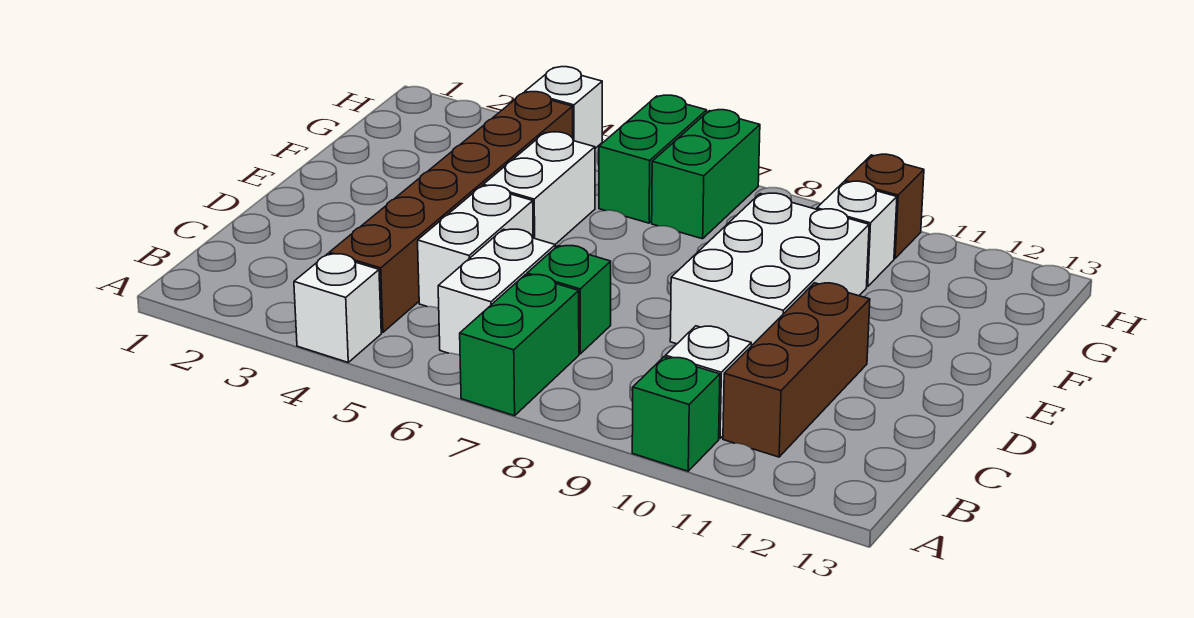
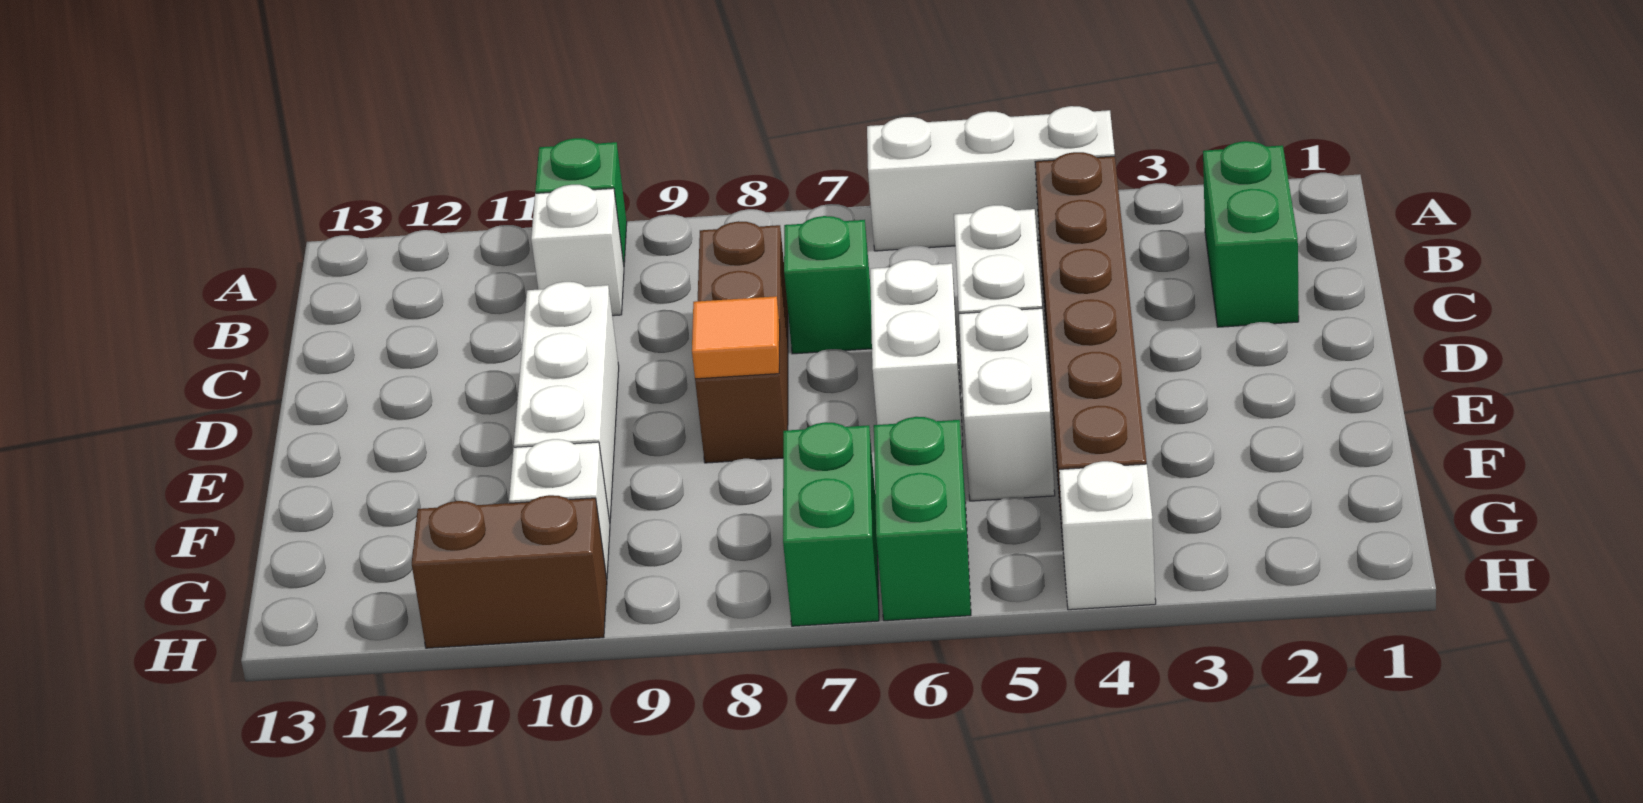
white 1x1 brick [294,254,381,362] -> white 1x3 brick [867,106,1115,251]
green 1x2 brick [460,275,579,416] -> green 1x2 brick moved to [1203,141,1299,327]
white 1x2 brick [438,229,555,355] -> white 1x2 brick moved to [870,260,963,447]
brown 1x3 brick [723,283,870,457] -> brown 1x3 brick moved to [695,221,788,463]
white 2x3 brick [670,193,869,346] -> white 1x3 brick [514,282,619,521]
none -> orange 1x1 tile [692,296,780,379]
brown 1x1 brick [845,154,924,258] -> brown 1x2 brick [412,495,607,648]

